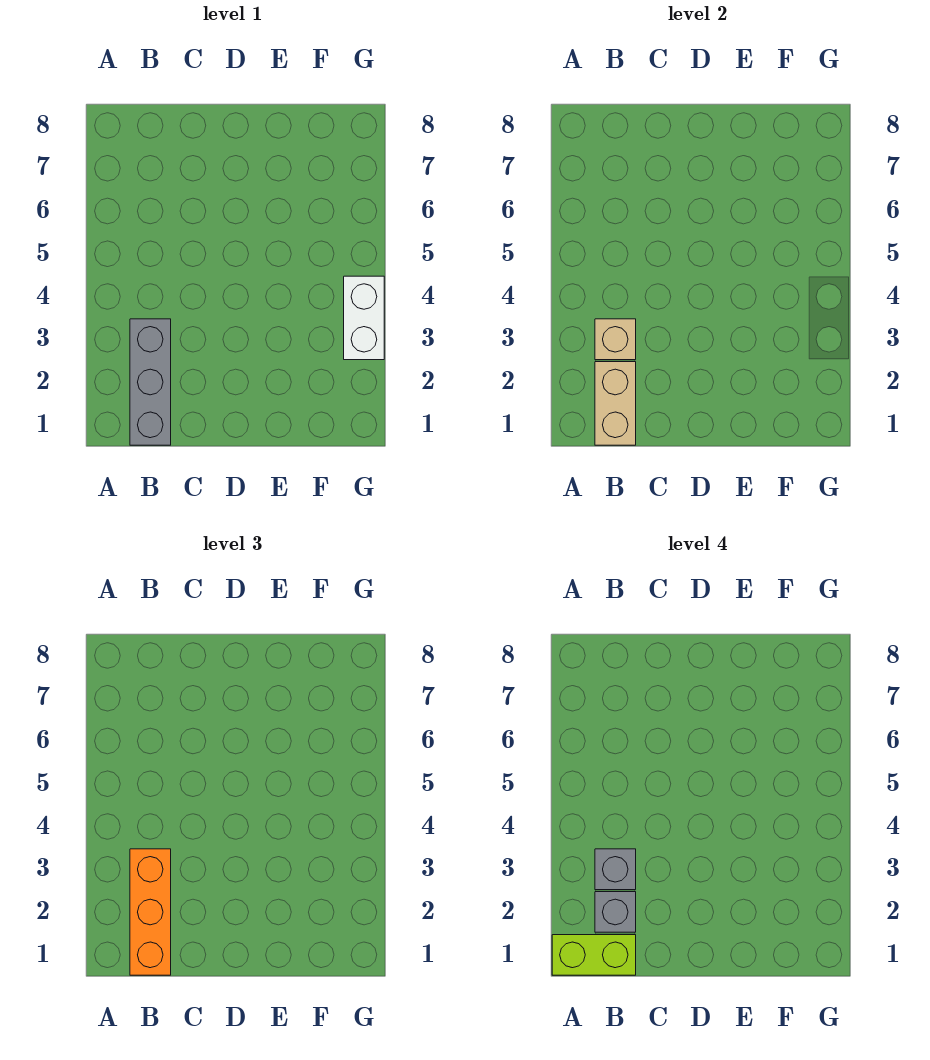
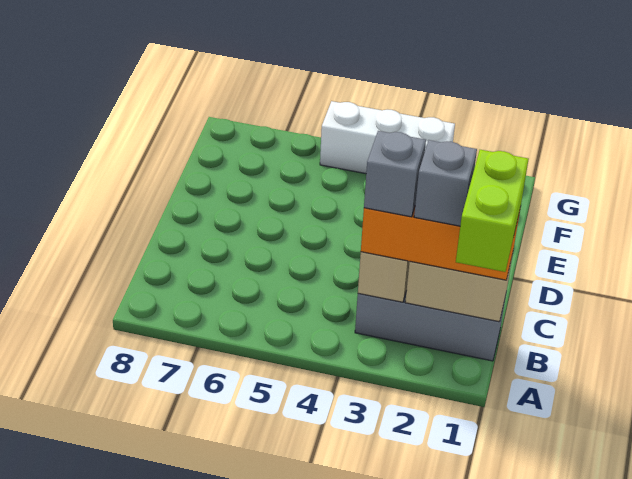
white 1x2 brick [344,276,384,360] -> white 1x3 brick [320,101,455,174]

